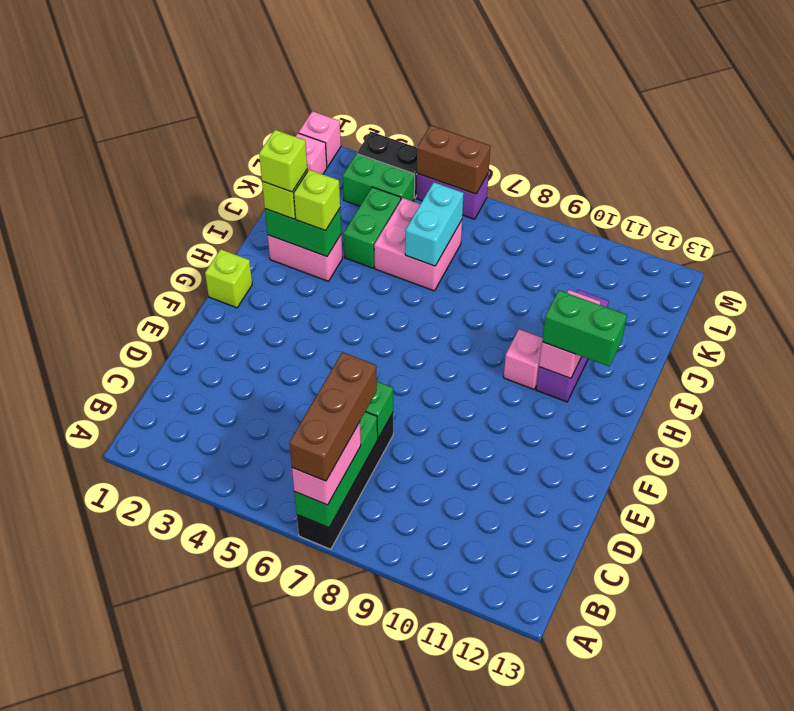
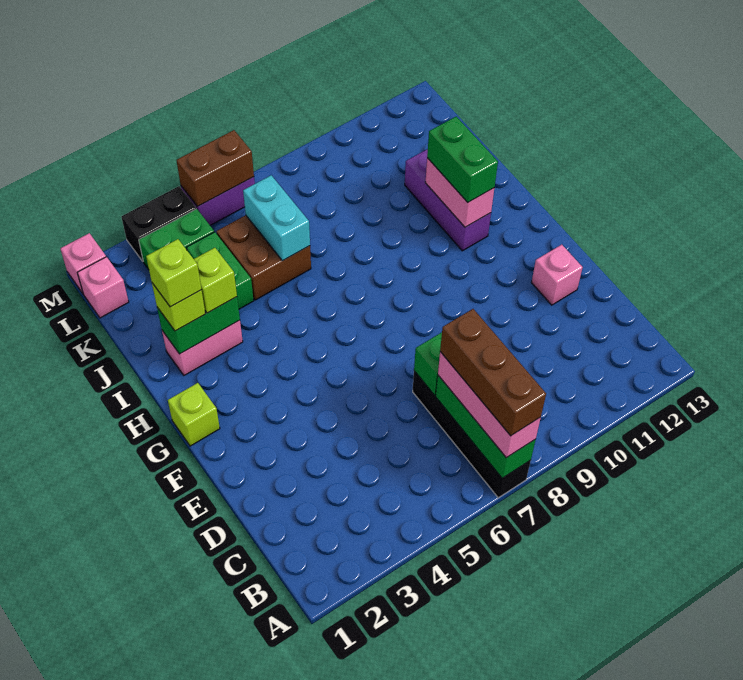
pink 1x2 brick [292,422,361,505] -> pink 1x3 brick [438,352,541,458]
pink 1x1 brick [504,329,543,389] -> pink 1x1 brick moved to [532,245,583,305]
green 1x2 brick [542,290,627,366] -> green 1x2 brick turned to [427,117,498,202]
pink 2x2 brick [374,198,462,291] -> brown 2x2 brick [216,215,311,300]

